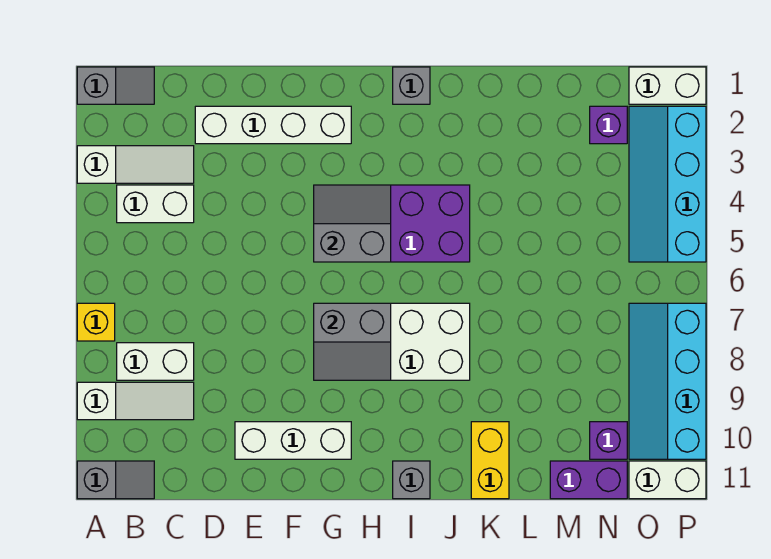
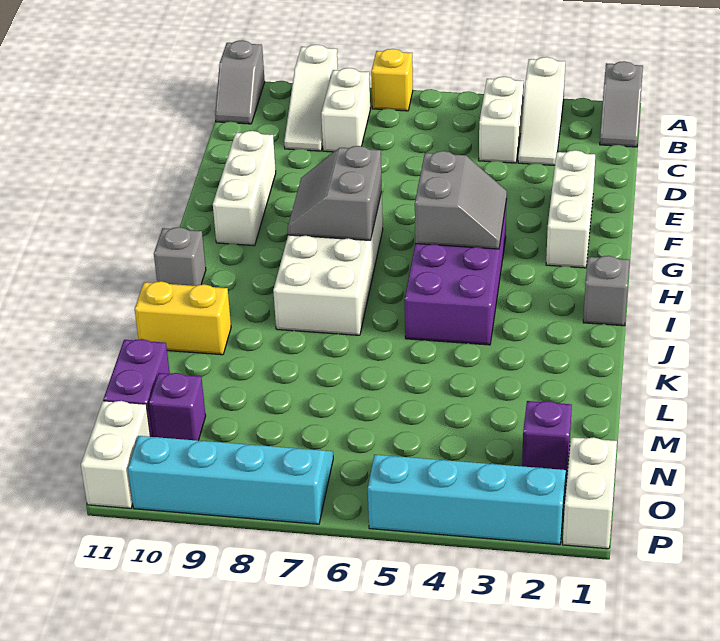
white 1x4 brick [195,106,351,144] -> white 1x3 brick [546,150,595,268]

